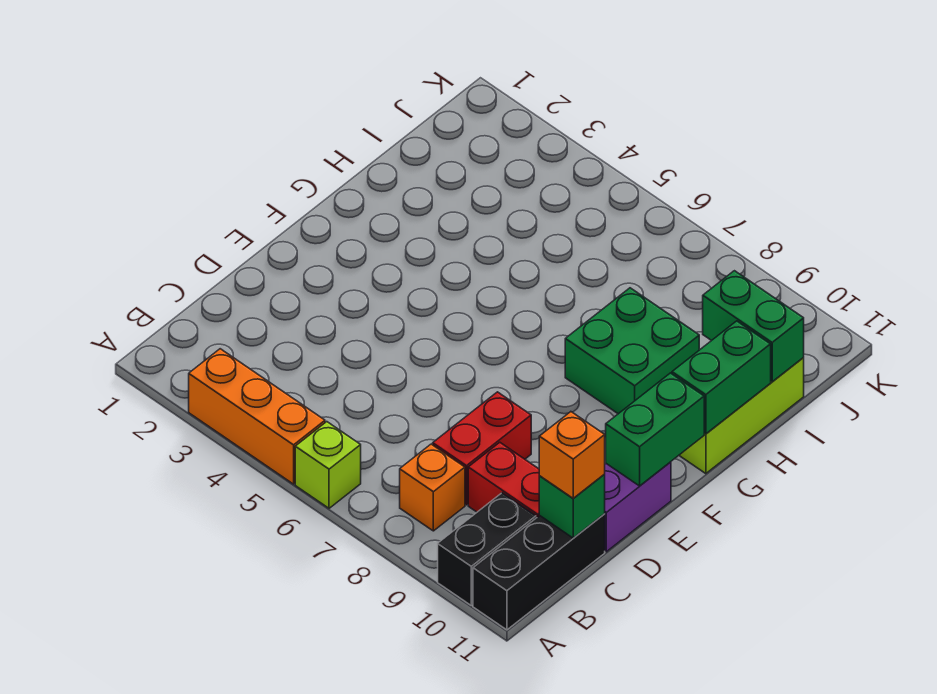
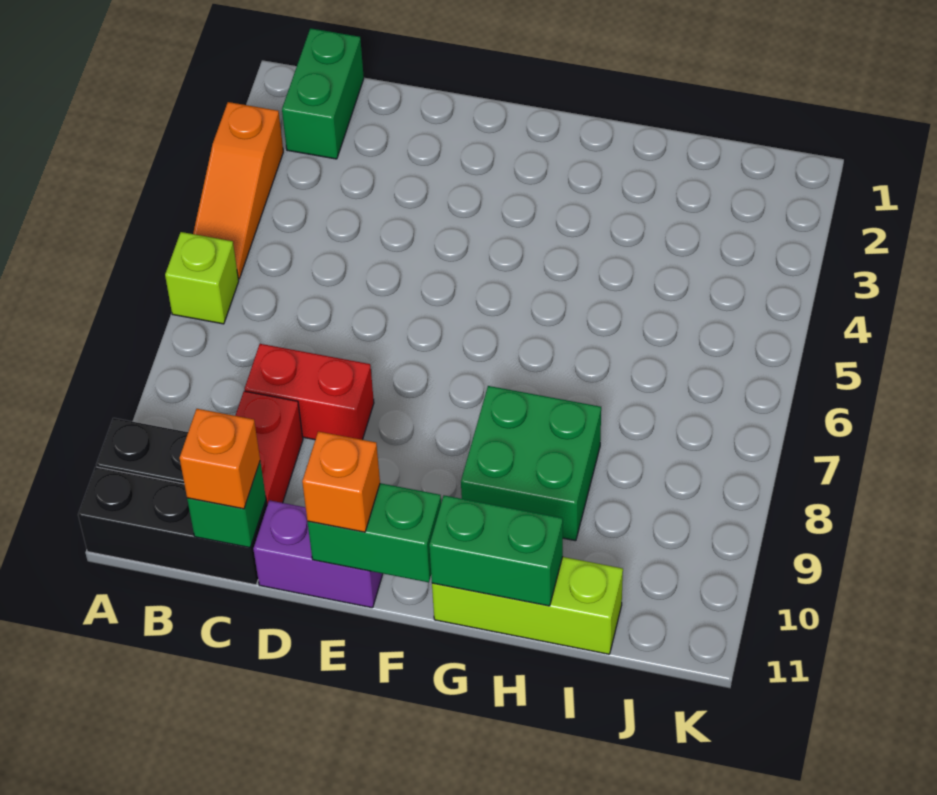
orange 1x3 brick [189,349,325,484] -> orange 1x3 slope [193,102,283,279]
orange 1x1 brick [400,444,465,531] -> orange 1x1 brick moved to [302,432,380,532]
green 1x2 brick [703,271,804,382] -> green 1x2 brick moved to [282,28,364,159]

